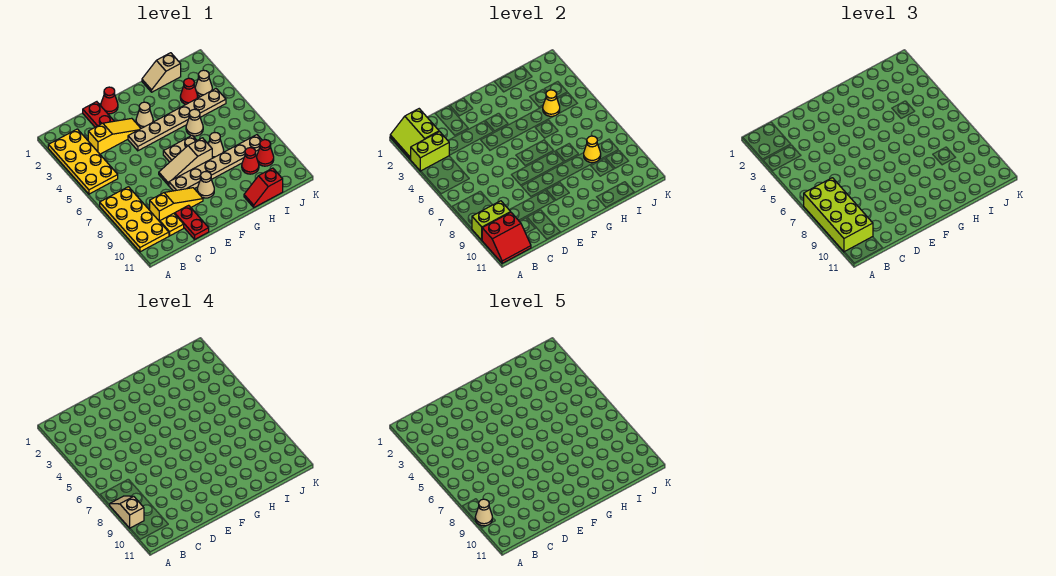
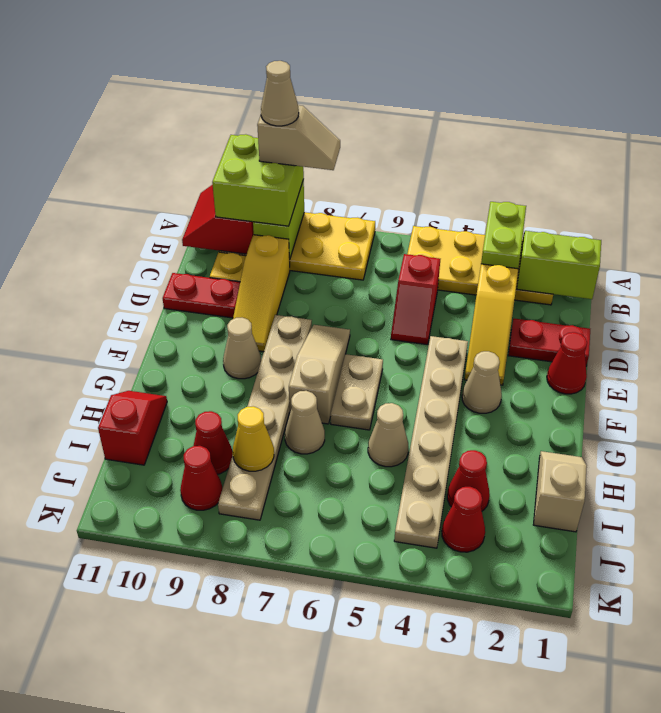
lime 2x4 brick [804,178,873,252] -> lime 2x2 brick [212,134,304,226]
none -> red 1x2 slope [391,254,440,345]
yellow 1x1 cone [543,90,560,116] -> none
tan 1x1 cone [195,70,212,97] -> red 1x1 cone [442,487,485,552]

